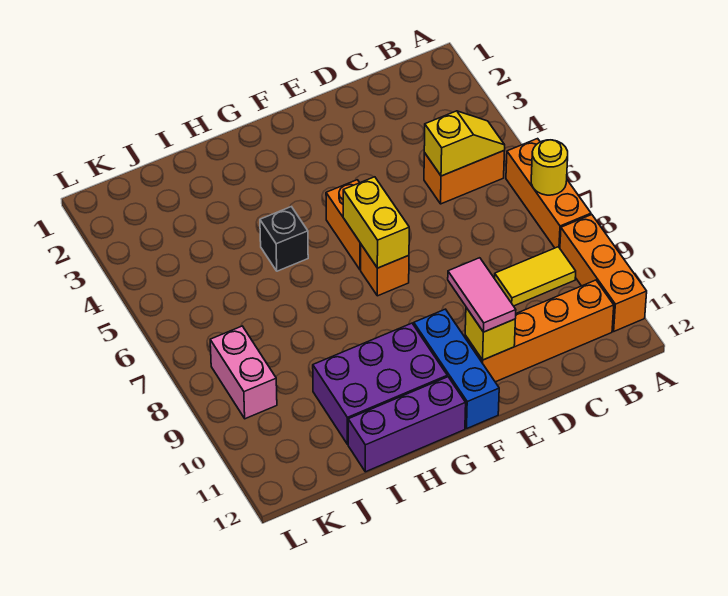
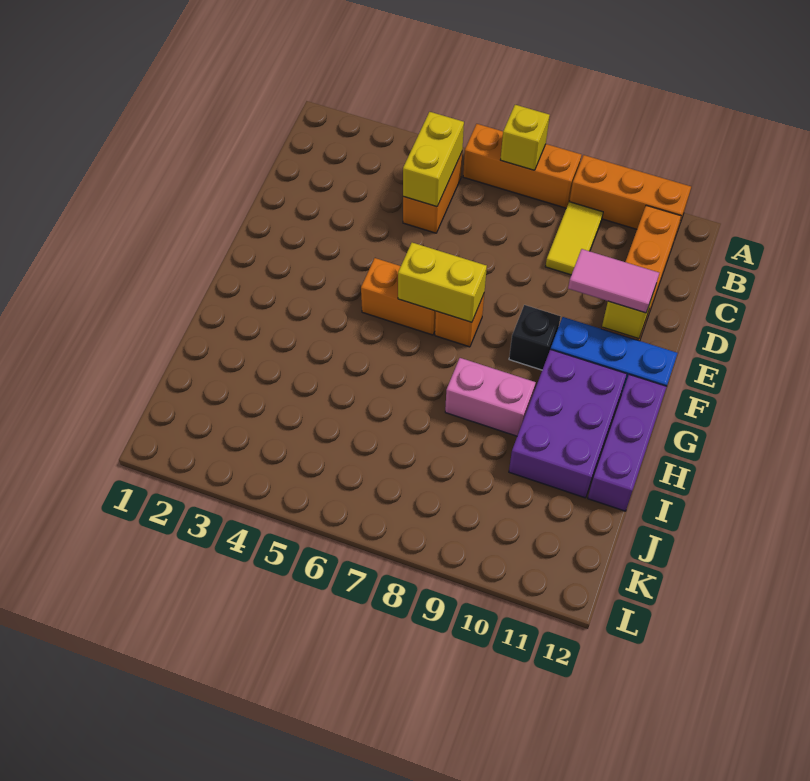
yellow 1x1 round brick [531,140,568,195] -> yellow 1x1 brick [501,105,550,170]
yellow 1x2 slope [424,111,505,176] -> yellow 1x2 brick [403,112,464,207]
black 1x1 brick [260,207,308,271] -> black 1x1 brick moved to [509,305,561,370]
pink 1x2 brick [210,326,277,419] -> pink 1x2 brick moved to [445,358,536,436]

